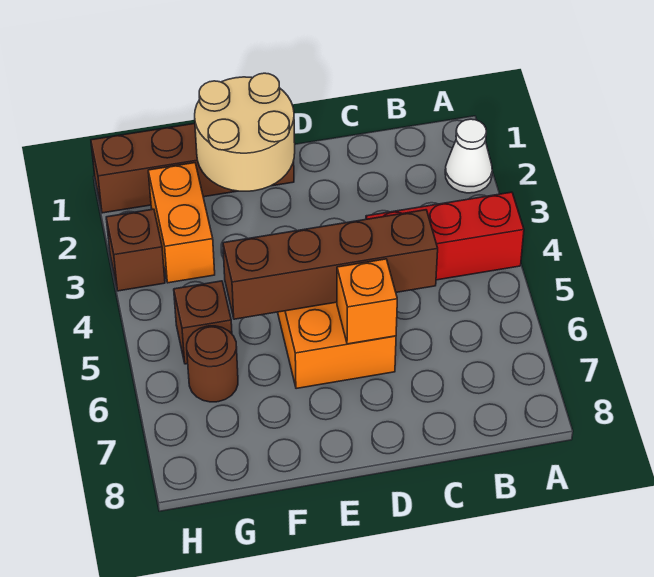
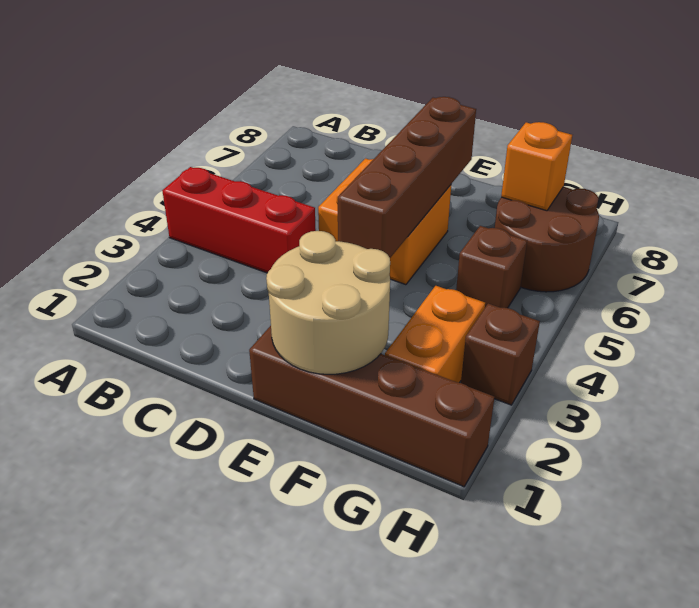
white 1x1 cone [445,119,492,193] -> none
brown 1x4 brick [223,210,438,319] -> brown 1x4 brick turned to [338,97,476,258]
orange 1x1 brick [337,259,397,344] -> orange 1x1 brick moved to [501,122,572,211]
brown 1x1 round brick [187,326,238,402] -> brown 2x2 round brick [495,187,599,292]

